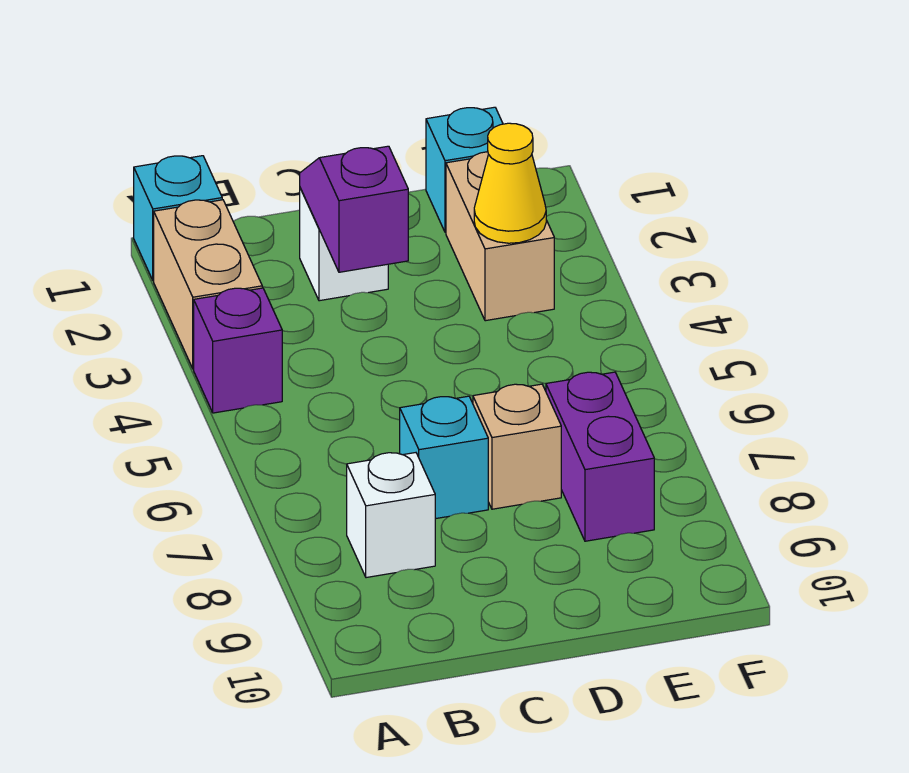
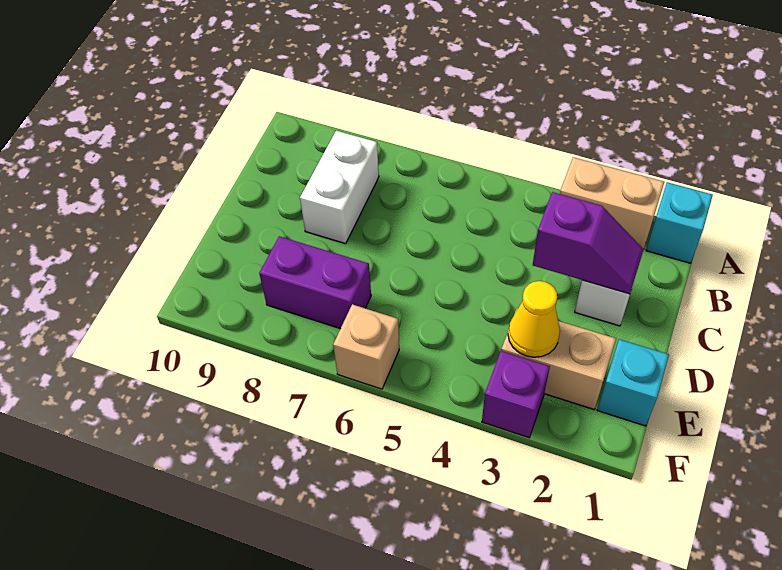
purple 1x1 brick [194,288,282,413] -> purple 1x1 brick moved to [482,351,550,438]
white 1x1 brick [347,453,435,578] -> white 1x2 brick [300,131,379,244]
cyan 1x1 brick [400,396,488,519] -> none
tan 1x1 brick [473,384,561,509] -> tan 1x1 brick moved to [333,304,399,389]

